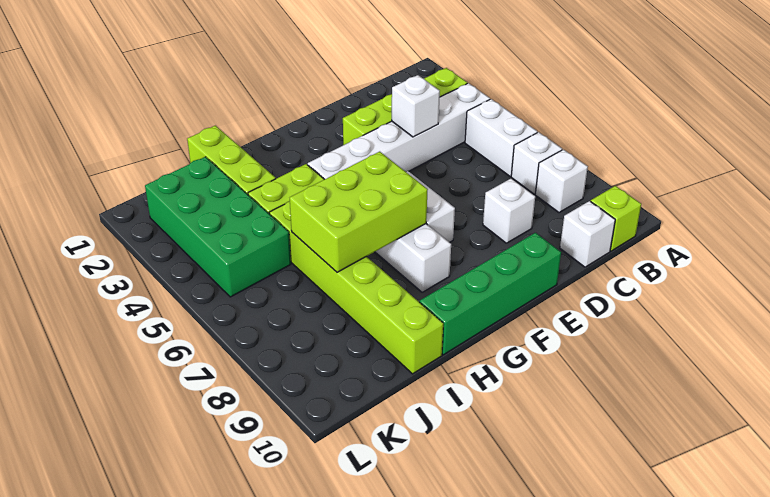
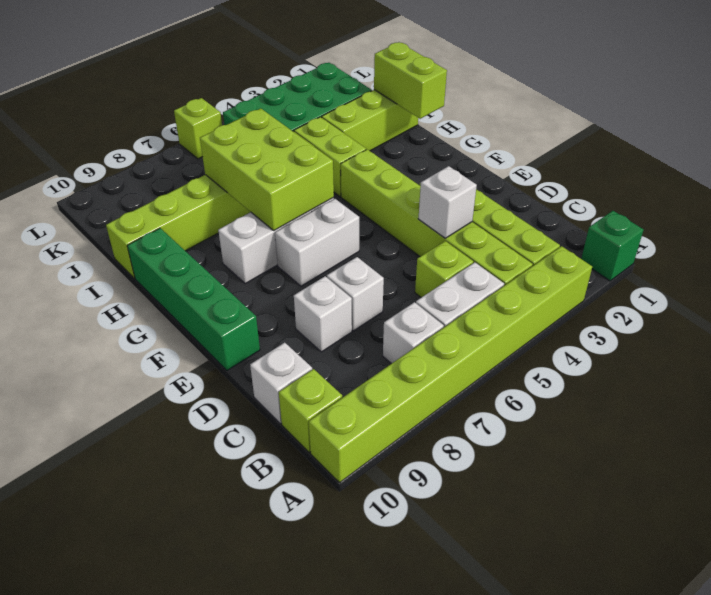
none -> green 1x1 brick [581,211,644,281]
none -> lime 1x8 brick [309,246,592,482]
white 1x6 brick [308,83,490,179] -> lime 1x6 brick [341,149,533,286]
white 1x1 brick [535,150,588,213] -> white 1x1 brick moved to [327,257,384,331]
none -> lime 1x1 brick [415,241,473,297]
none -> lime 1x2 brick [374,42,447,119]
none -> lime 1x1 brick [174,98,222,159]

